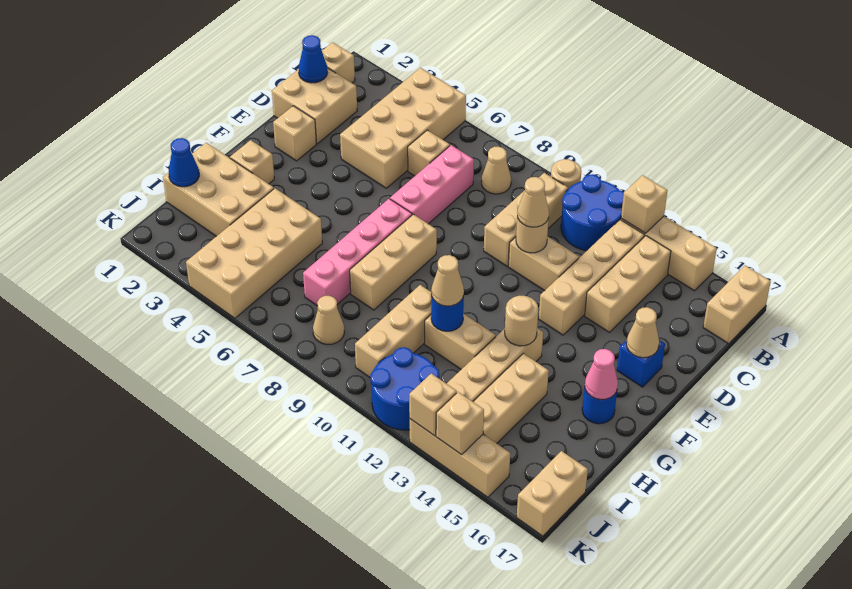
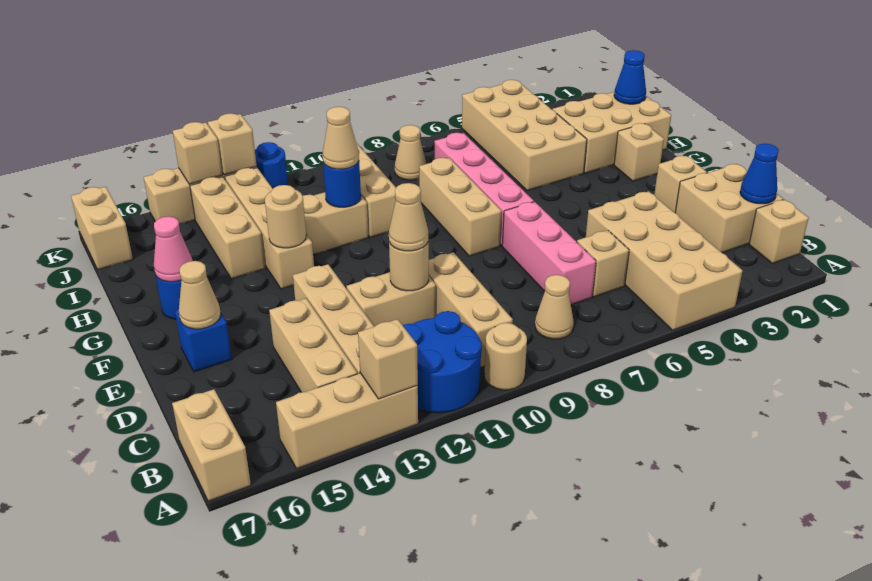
blue 2x2 round brick [370,347,439,430] -> blue 1x1 round brick [255,142,288,188]

